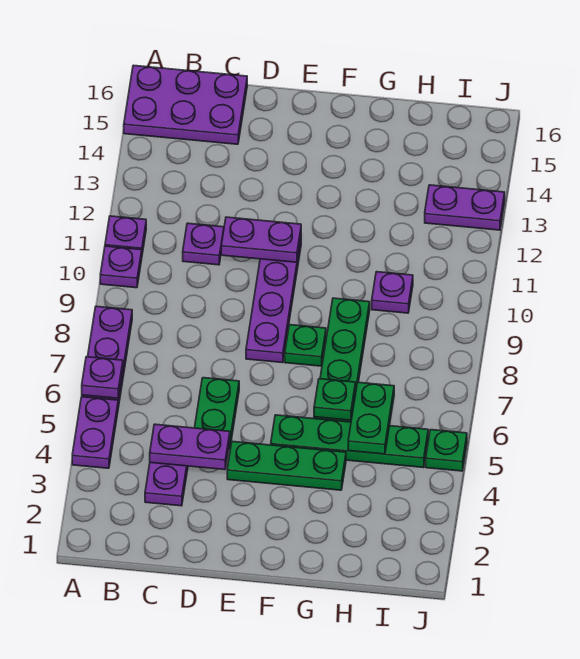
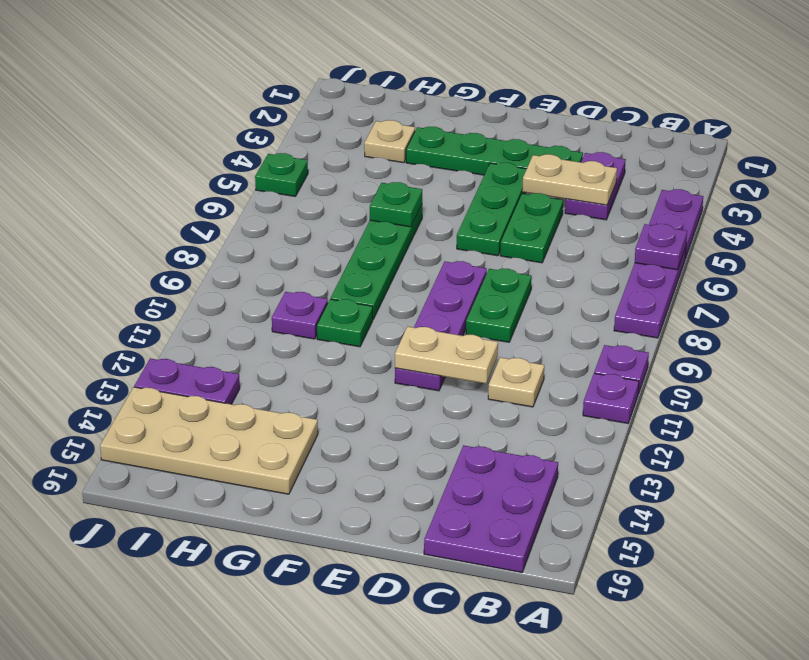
purple 2x3 plate [124,65,247,144] -> purple 2x3 plate turned to [424,445,558,572]
purple 1x2 plate [150,424,230,470] -> tan 1x2 plate [522,154,617,205]
purple 1x1 plate [183,223,224,265] -> tan 1x1 plate [488,357,544,407]
purple 1x2 plate [221,217,301,262] -> tan 1x2 plate [395,327,498,384]
green 1x3 plate [227,441,346,490] -> green 1x3 plate turned to [457,163,526,256]
green 1x4 plate [271,415,428,468] -> green 1x4 plate moved to [406,127,583,175]
green 1x1 plate [285,325,326,366] -> green 1x1 plate moved to [317,299,373,347]
none -> tan 2x4 plate [100,387,318,494]
none -> tan 1x1 plate [364,120,415,163]
green 1x2 plate [348,382,394,454] -> green 1x2 plate moved to [466,269,532,342]

